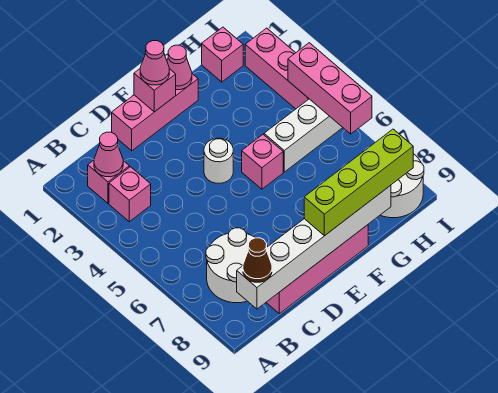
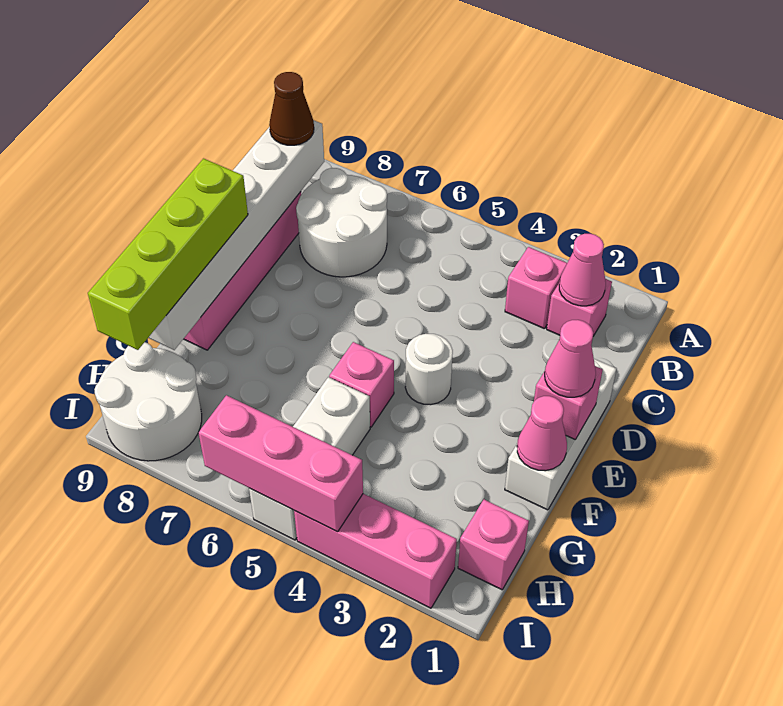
pink 1x3 brick [112,74,198,151] -> white 1x3 brick [505,359,616,510]

